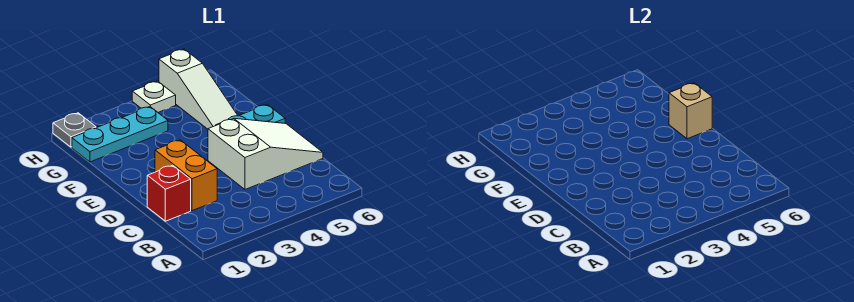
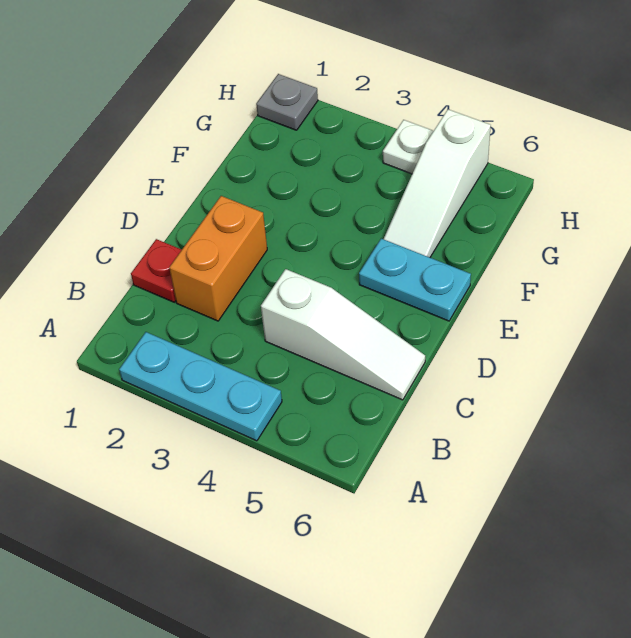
red 1x1 brick [147,165,191,221] -> red 1x1 plate [131,239,181,302]
white 2x3 slope [208,118,323,189] -> white 1x3 slope [261,269,425,400]
tan 1x1 brick [669,83,712,139] -> none
cyan 1x3 plate [72,107,168,162] -> cyan 1x3 plate moved to [119,332,282,441]

